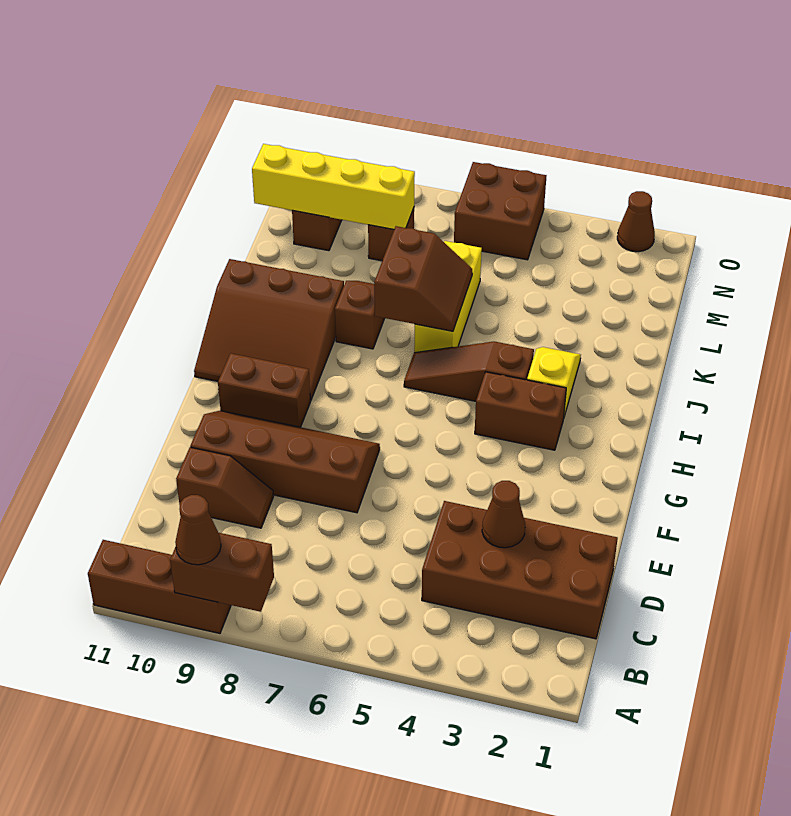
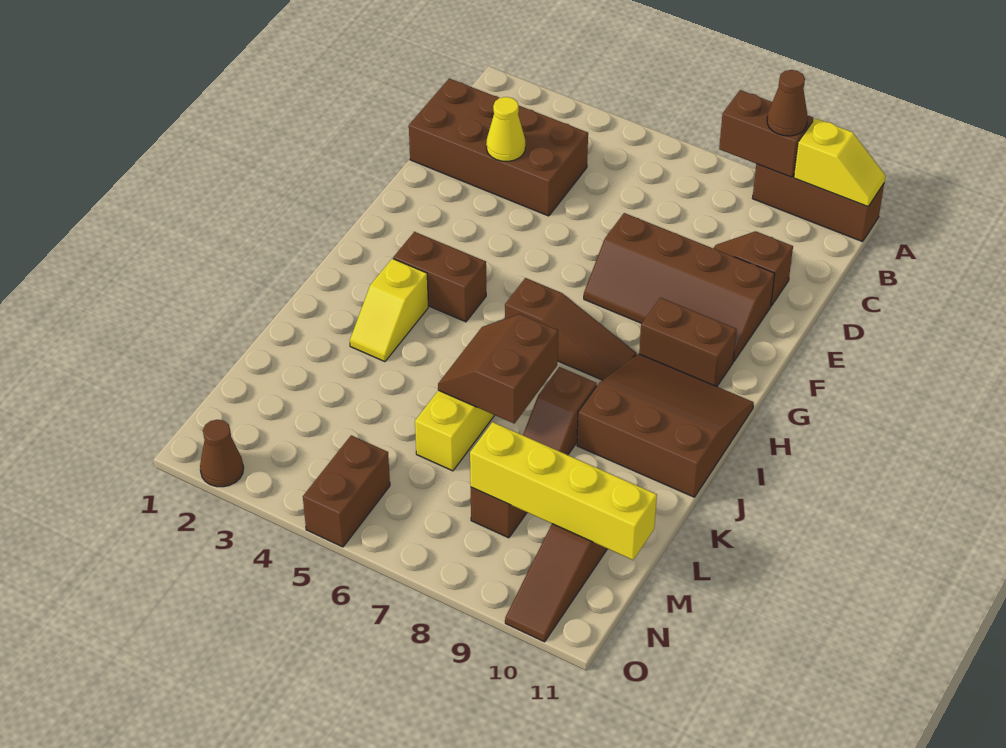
none -> yellow 1x2 slope [794,118,886,207]
brown 1x1 cone [482,481,525,548] -> yellow 1x1 cone [486,97,525,161]
brown 1x3 slope [404,341,534,401] -> brown 1x3 slope moved to [505,278,636,380]
brown 2x2 brick [454,162,547,260] -> brown 1x2 brick [303,435,390,547]

